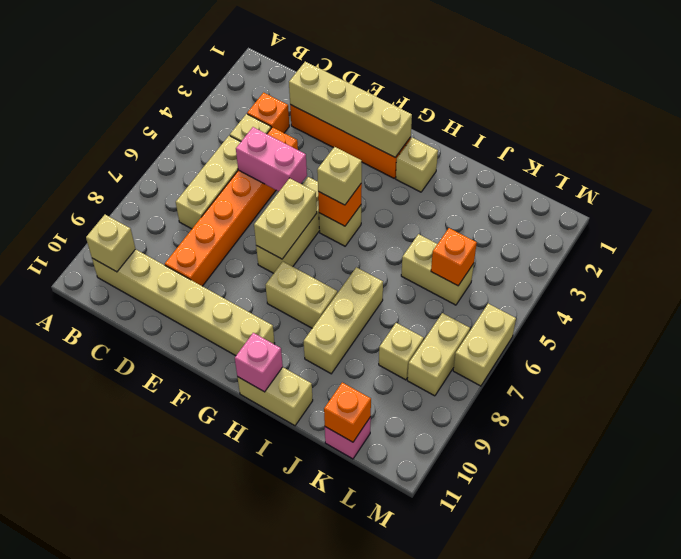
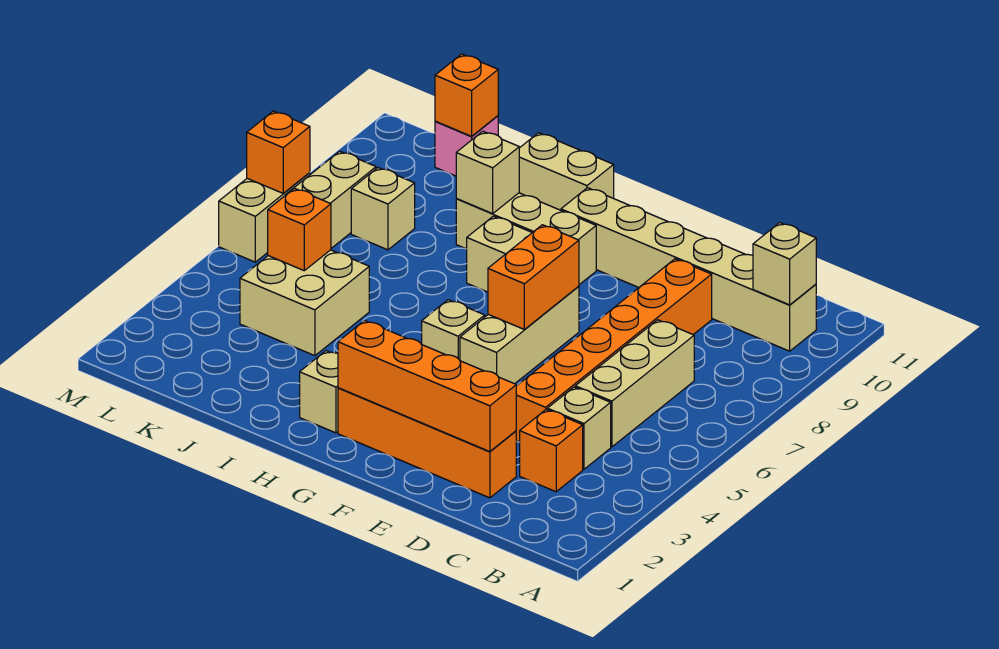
tan 1x4 brick [289,62,412,157] -> orange 1x4 brick [338,321,516,452]
pink 1x2 brick [236,127,307,191] -> none
tan 1x2 brick [254,178,317,259] -> orange 1x2 brick [488,225,579,329]
orange 1x1 brick [318,183,362,226] -> orange 1x1 brick moved to [247,111,310,193]
tan 1x1 brick [317,147,362,205] -> tan 1x1 brick moved to [456,131,519,214]
pink 1x1 brick [235,333,283,392] -> none
tan 1x3 brick [304,267,383,374] -> tan 1x3 brick turned to [456,193,596,285]
tan 1x2 brick [401,234,474,305] -> tan 2x2 brick [240,250,369,356]

